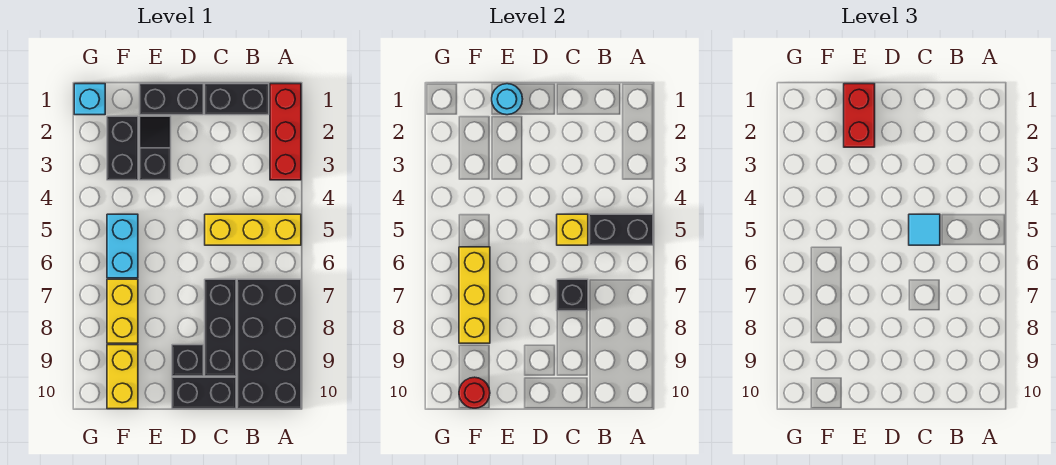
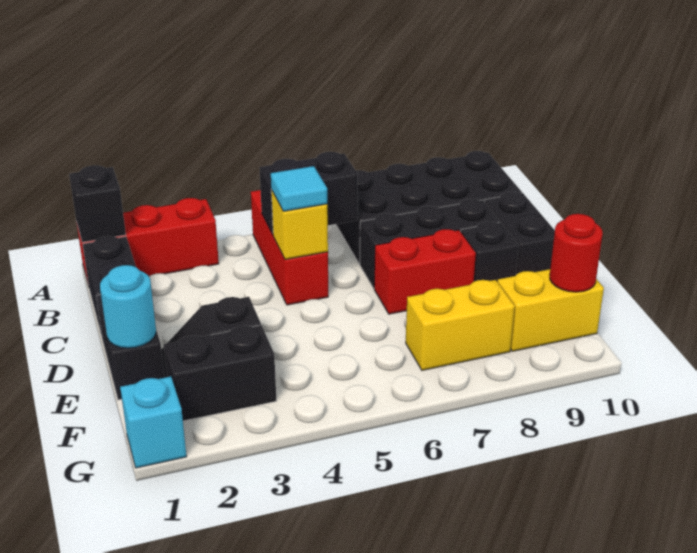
yellow 1x3 brick [205,214,301,245] -> red 1x3 brick [251,190,328,305]
black 1x2 brick [589,214,653,245] -> black 1x2 brick turned to [259,152,358,235]
black 1x1 brick [557,279,588,311] -> black 1x1 brick moved to [69,165,126,242]
red 1x2 brick [844,84,875,147] -> red 1x2 brick moved to [374,229,476,314]
cyan 1x2 brick [107,214,138,278] -> none
yellow 1x3 brick [459,247,490,343] -> none

